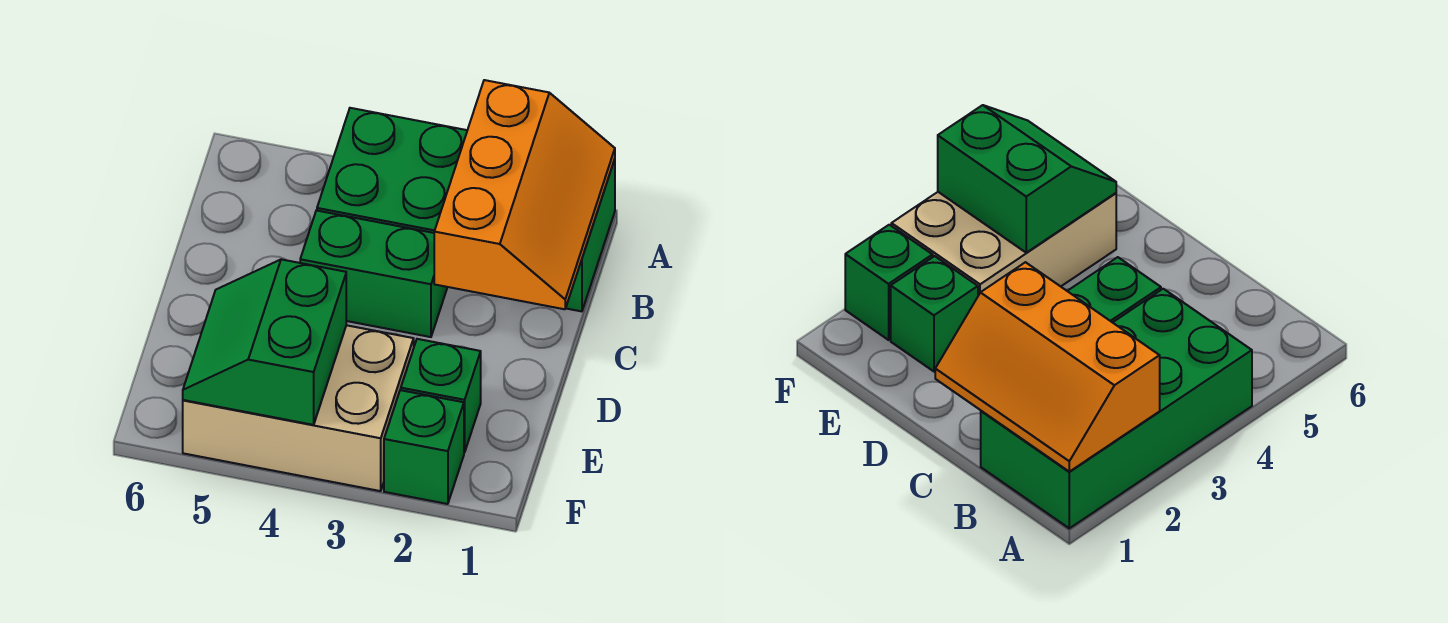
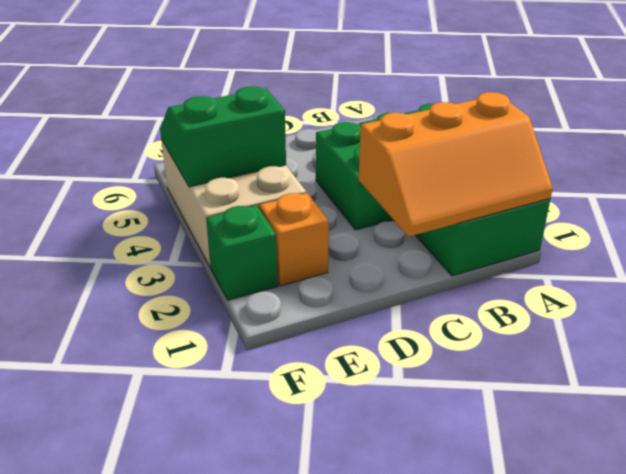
green 1x1 brick [401,339,481,453] -> orange 1x1 brick [259,193,329,286]

